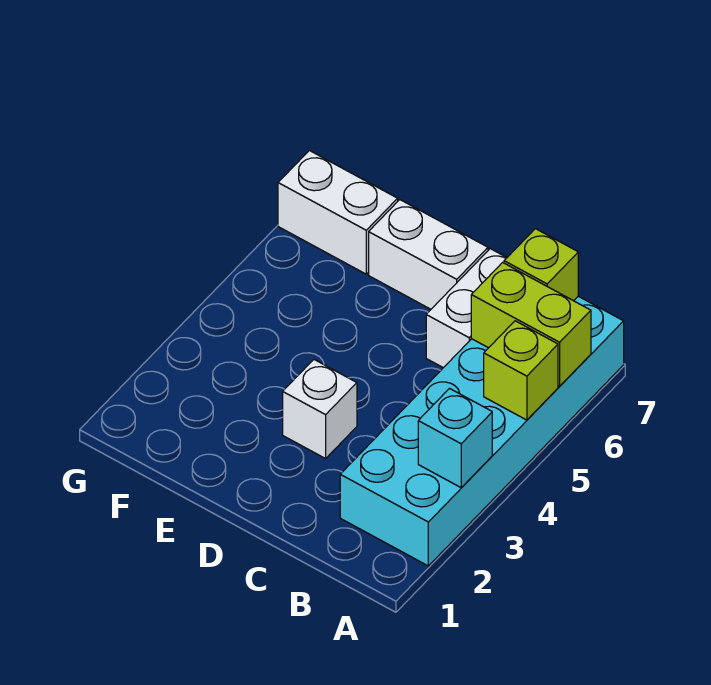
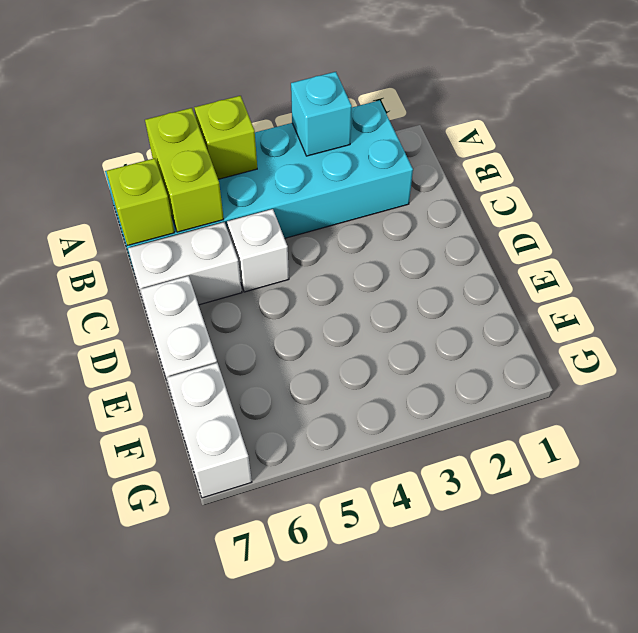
white 1x1 brick [283,360,357,459] -> white 1x1 brick moved to [227,209,289,292]

